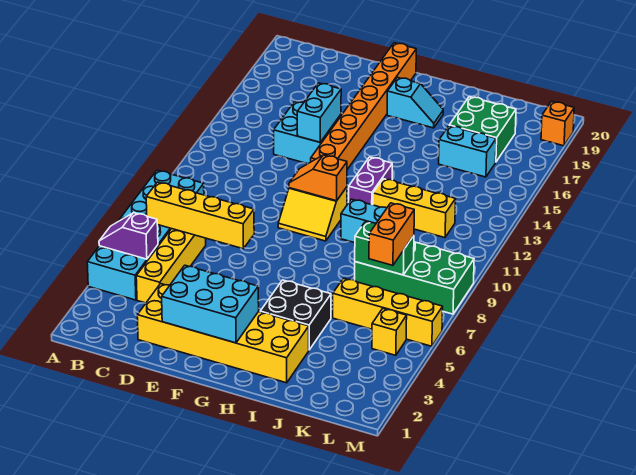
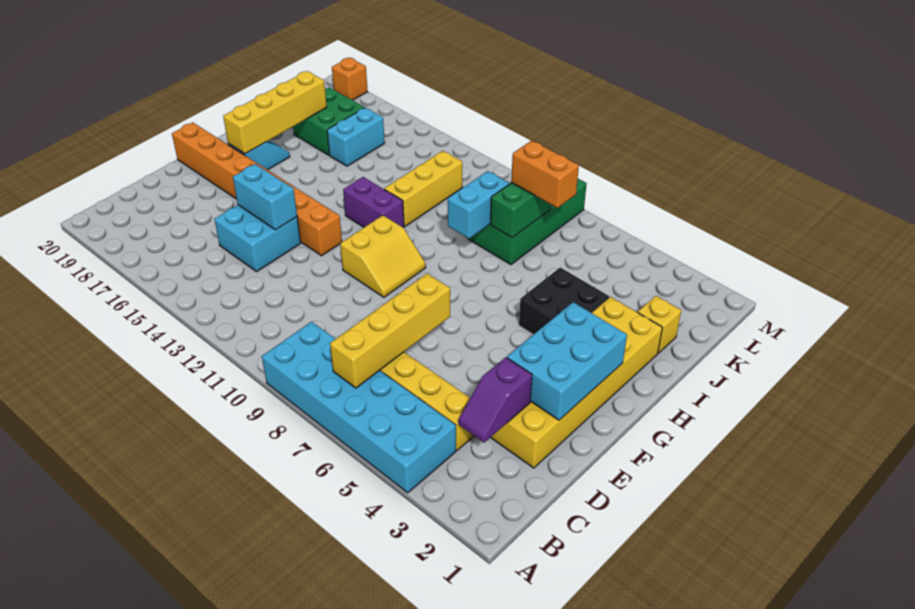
purple 1x2 slope [99,213,158,259] -> purple 1x2 slope moved to [458,358,532,443]
orange 1x2 slope [289,155,347,201] -> none
yellow 1x4 brick [333,278,443,346] -> yellow 1x4 brick moved to [223,71,327,154]
yellow 1x1 brick [372,309,407,355] -> yellow 1x1 brick moved to [638,296,681,353]

